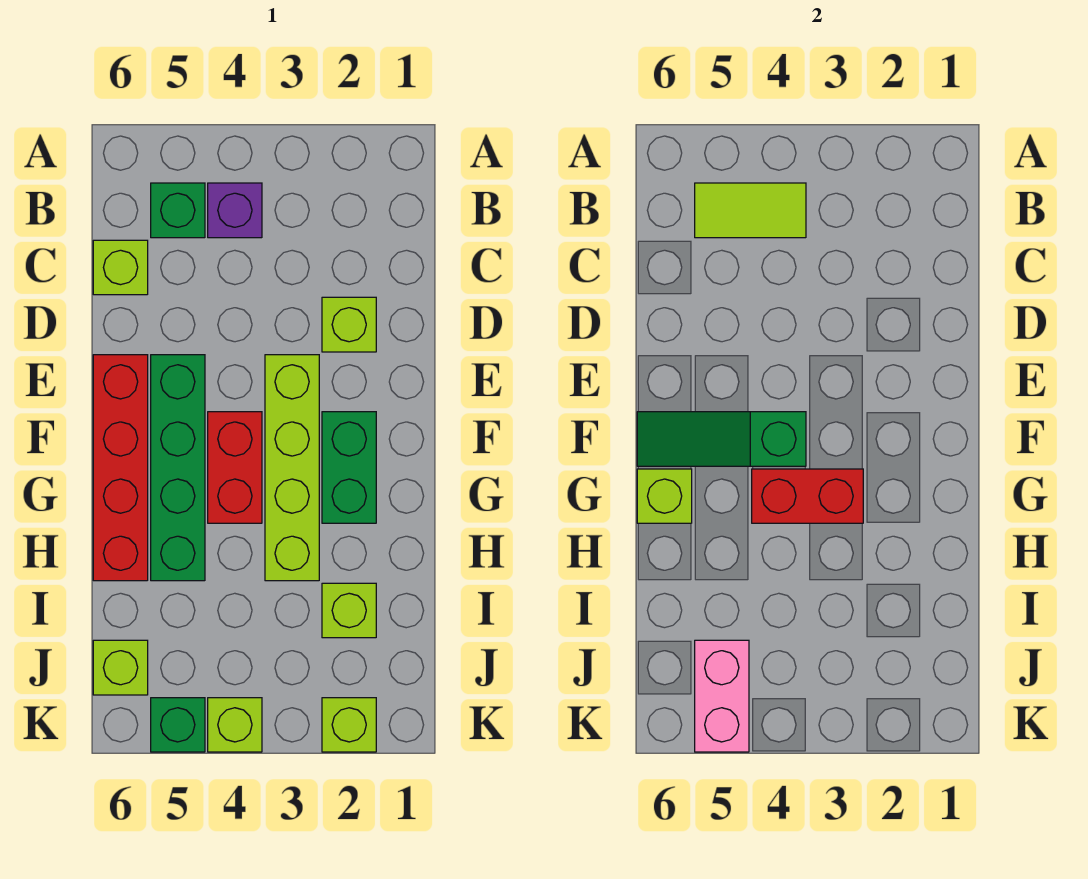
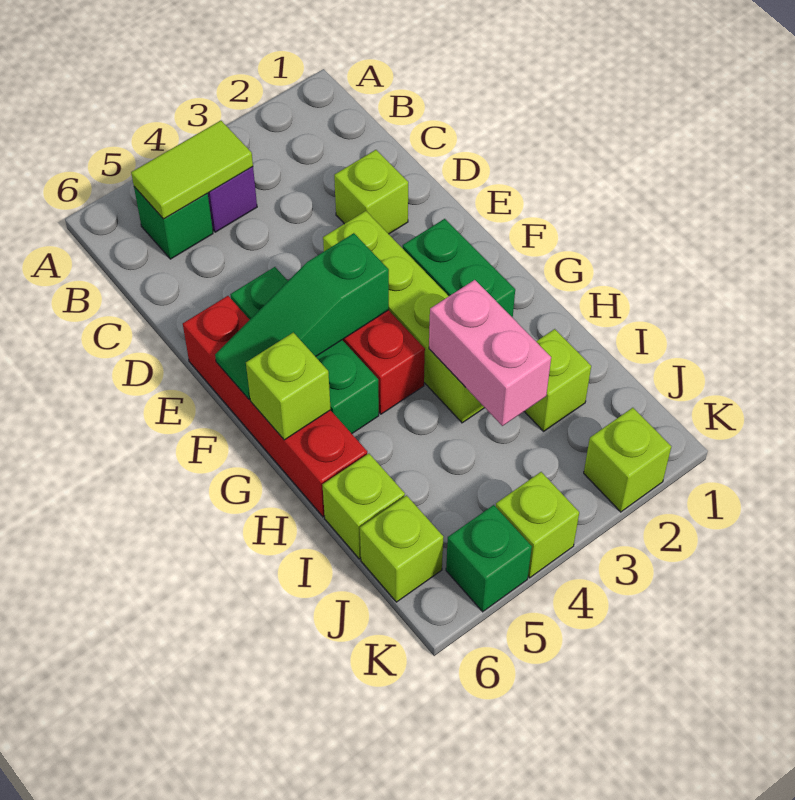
lime 1x1 brick [93,240,148,295] -> lime 1x1 brick moved to [323,454,405,559]
green 1x4 brick [151,355,205,581] -> green 1x3 brick [230,267,379,434]
red 1x2 brick [752,469,863,523] -> none
pink 1x2 brick [695,640,749,752] -> pink 1x2 brick moved to [429,280,551,426]

